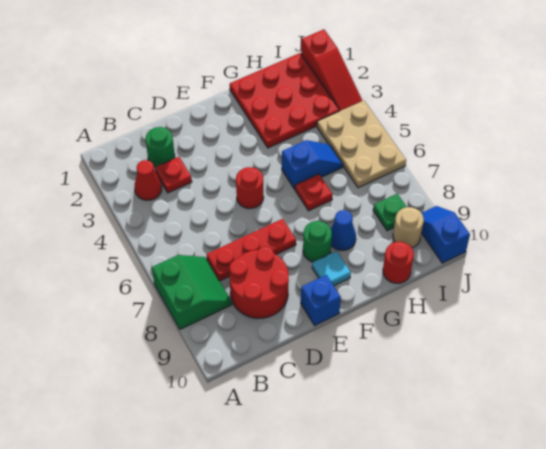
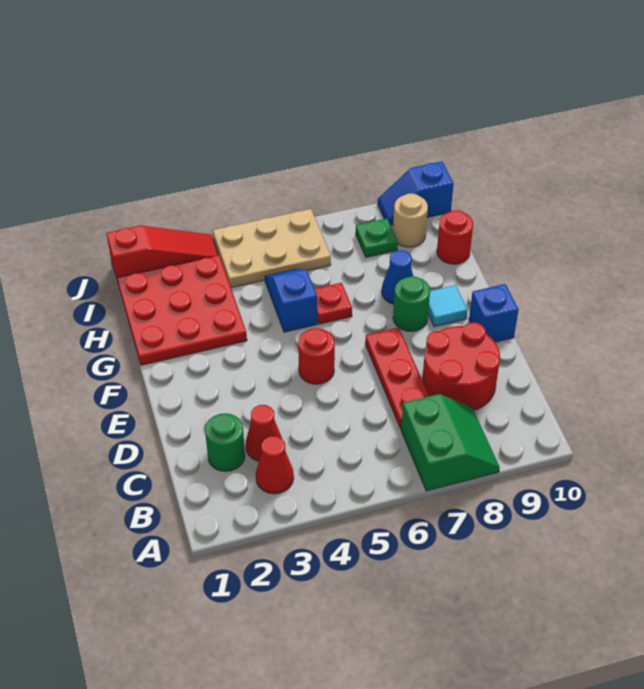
green 2x2 slope [152,255,232,329] -> green 2x2 slope turned to [401,394,500,491]
red 1x1 plate [155,157,192,193] -> red 1x1 cone [246,405,282,461]

